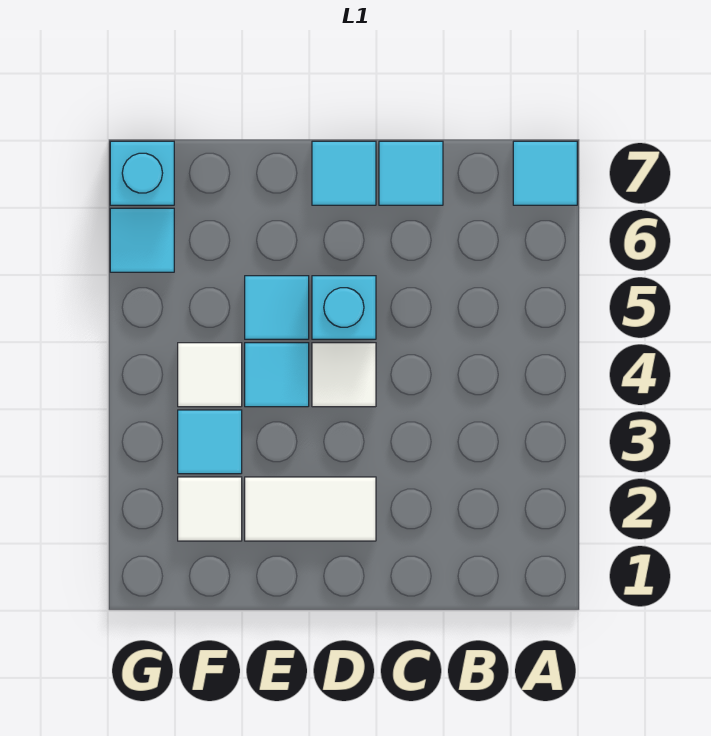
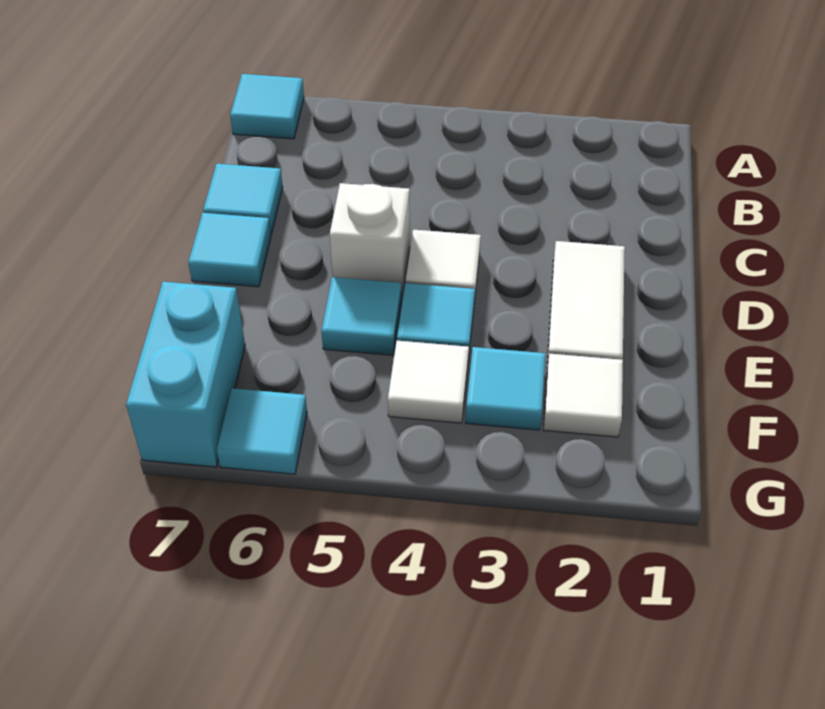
cyan 1x1 brick [312,276,376,339] -> white 1x1 brick [330,183,410,296]
cyan 1x1 brick [110,141,174,205] -> cyan 1x2 brick [126,282,245,467]

